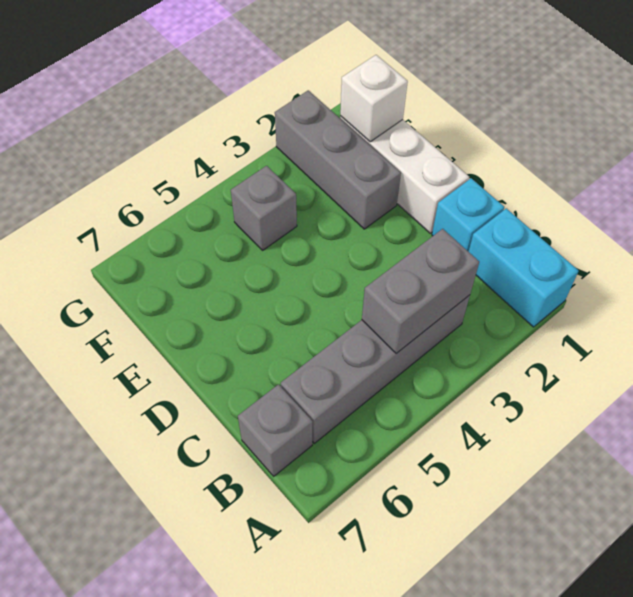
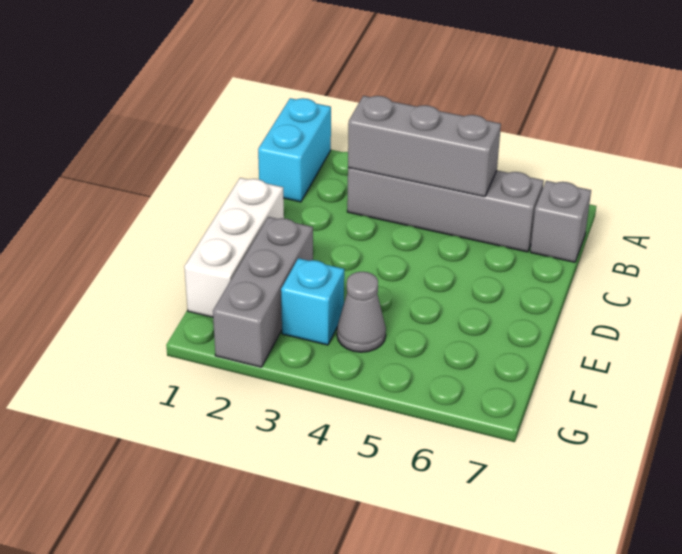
grey 1x2 brick [362,229,479,353] -> grey 1x3 brick [348,96,501,197]
cyan 1x1 brick [432,178,504,252] -> cyan 1x1 brick moved to [281,258,344,345]
white 1x1 brick [340,55,408,142] -> none
grey 1x1 brick [231,166,297,250] -> grey 1x1 cone [337,272,386,352]

